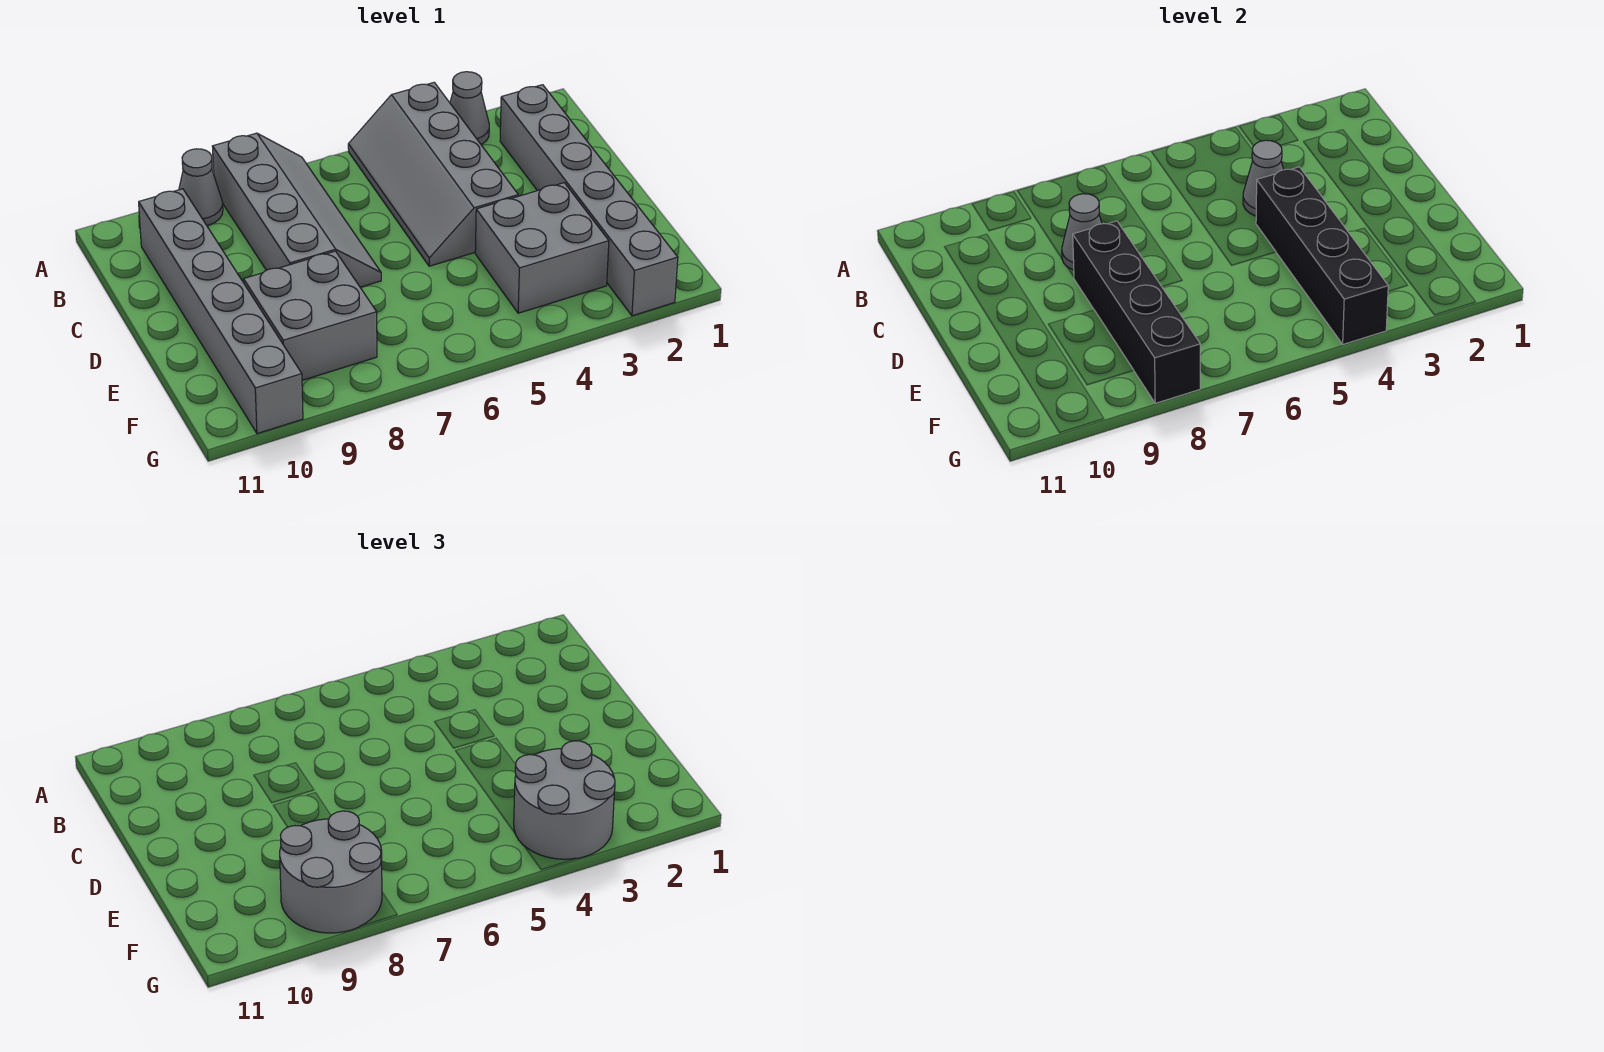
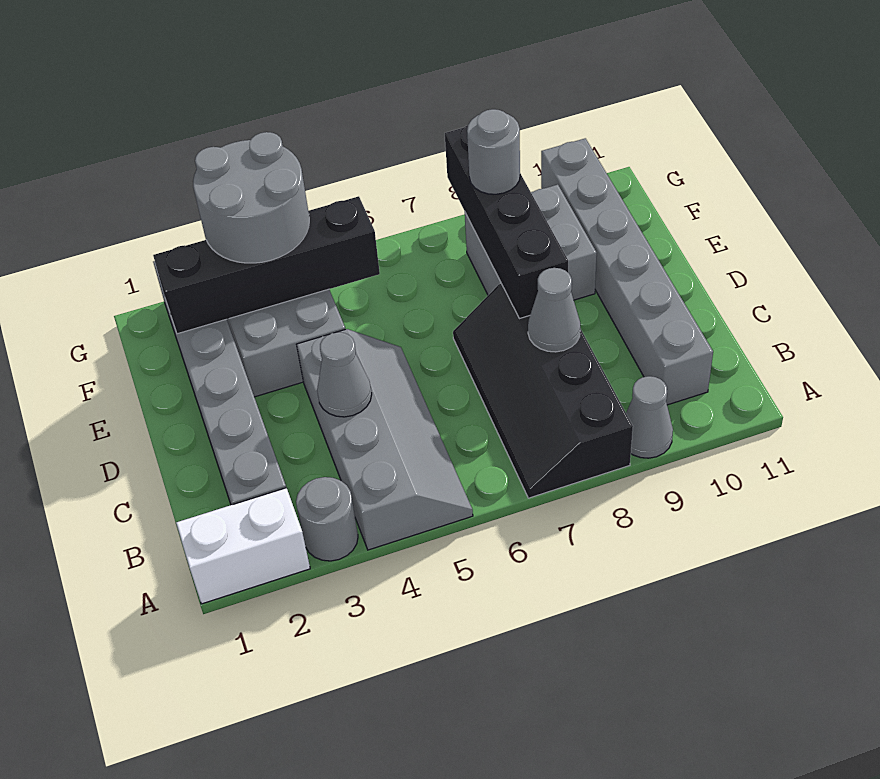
none -> white 1x2 brick [176,488,310,604]
grey 1x1 cone [450,72,489,145] -> grey 1x1 round brick [296,477,358,561]
grey 2x4 slope [212,133,381,287] -> black 2x4 slope [453,283,633,498]
black 1x4 brick [1256,167,1388,344] -> black 1x4 brick turned to [153,196,380,334]
grey 2x2 round brick [280,811,382,933] -> grey 1x1 round brick [467,109,520,194]

